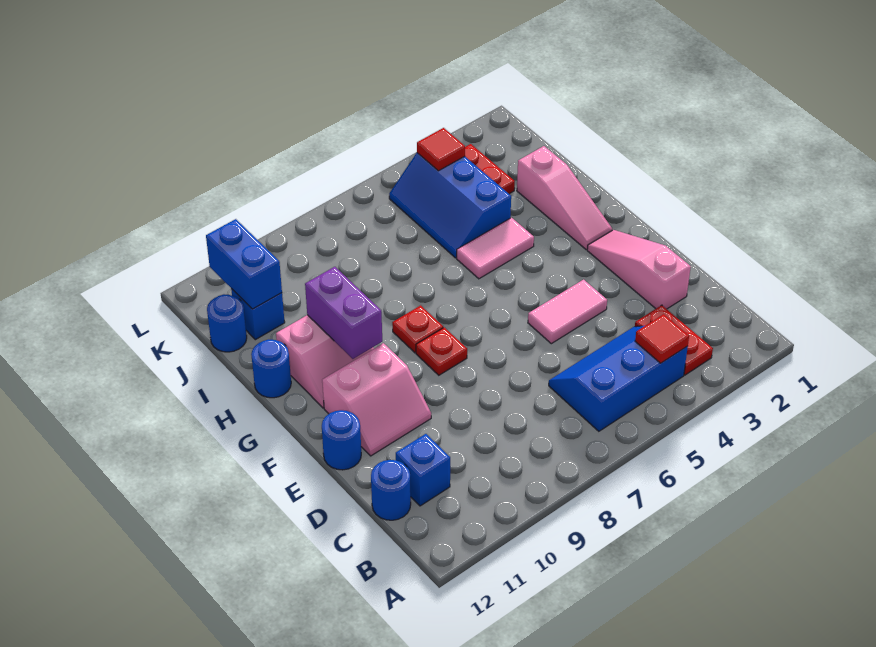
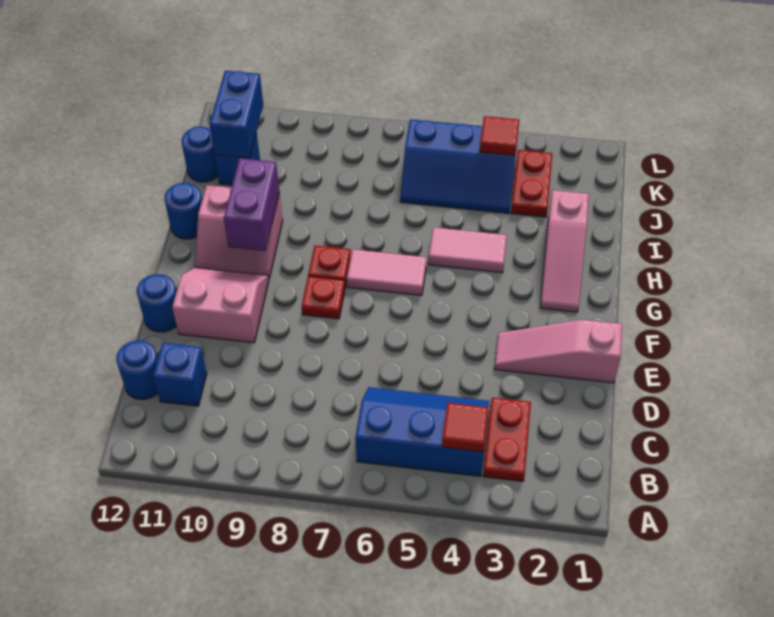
pink 1x3 slope [587,230,691,309] -> pink 1x3 slope turned to [495,320,622,383]
pink 1x2 tile [528,280,607,344] -> pink 1x2 tile moved to [347,249,427,295]
pink 2x2 slope [322,343,431,456] -> pink 2x2 slope turned to [172,268,269,343]
blue 2x3 slope [389,153,511,258] -> blue 2x3 slope turned to [400,119,515,213]

